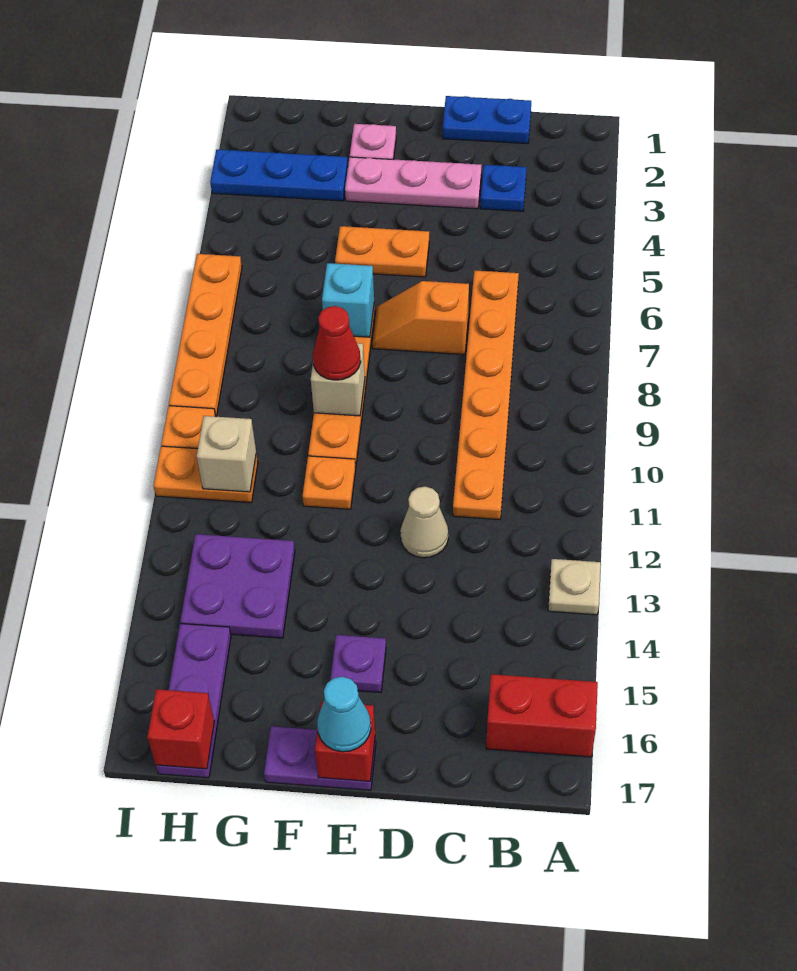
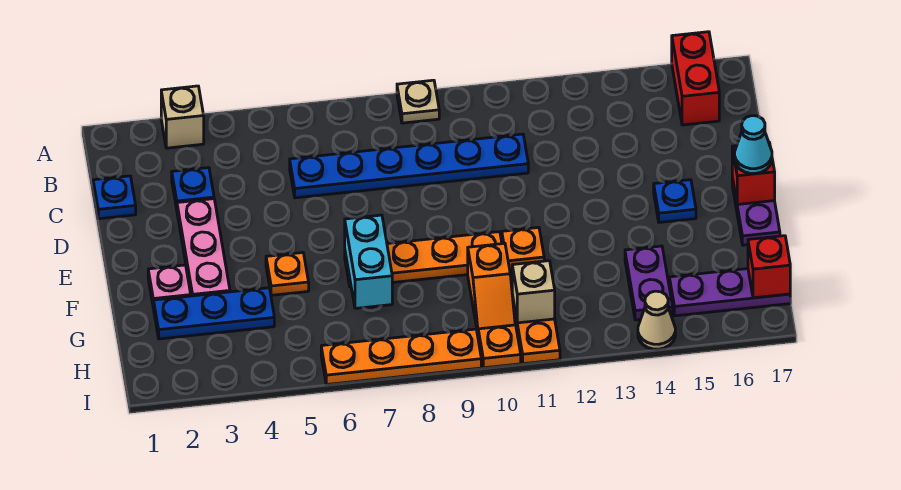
tan 1x1 plate [548,559,601,615] -> tan 1x1 plate moved to [397,80,439,123]
blue 1x2 plate [443,96,531,144] -> blue 1x1 plate [93,176,136,219]
orange 1x6 plate [453,270,519,520] -> blue 1x6 plate [290,134,528,198]
orange 1x2 slope [373,281,469,355] -> orange 1x2 slope moved to [468,243,515,334]
tan 1x1 cone [400,487,448,558] -> tan 1x1 cone moved to [638,291,675,349]
orange 1x2 plate [335,226,429,277] -> orange 1x1 plate [266,253,309,295]
purple 1x1 plate [330,635,386,692] -> blue 1x1 plate [654,180,696,222]
cyan 1x1 brick [322,263,374,337] -> cyan 1x2 brick [345,215,392,308]
tan 1x1 brick [311,343,365,416] -> tan 1x1 brick moved to [161,86,204,148]
red 1x1 cone [313,306,361,380] -> none
blue 1x3 plate [210,150,348,201] -> blue 1x3 plate turned to [154,288,274,339]
purple 2x2 plate [180,534,295,638] -> purple 1x2 plate [625,246,673,320]

